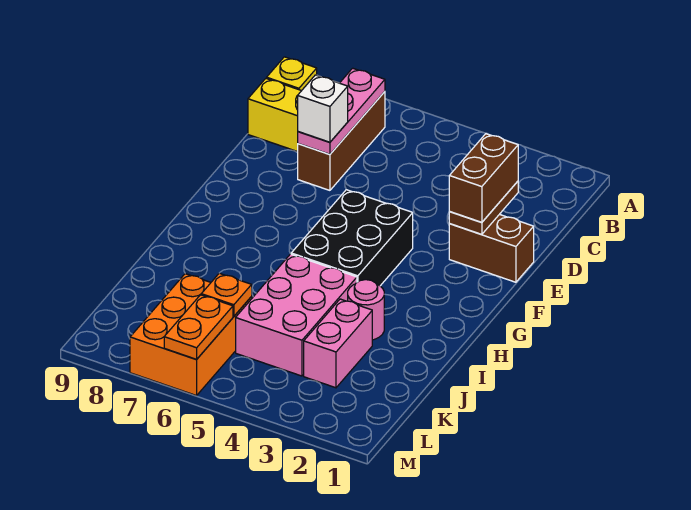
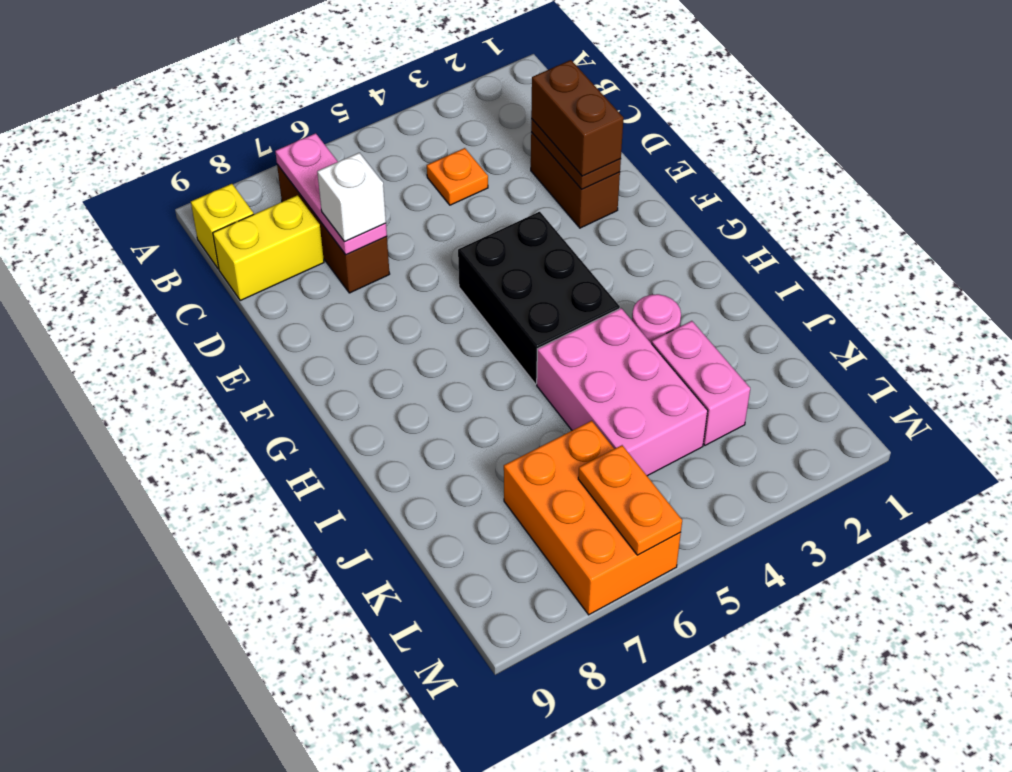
brown 1x2 brick [449,214,534,282] -> brown 1x2 brick turned to [531,132,620,228]
orange 1x1 plate [201,273,252,316] -> orange 1x1 plate moved to [427,148,488,205]

